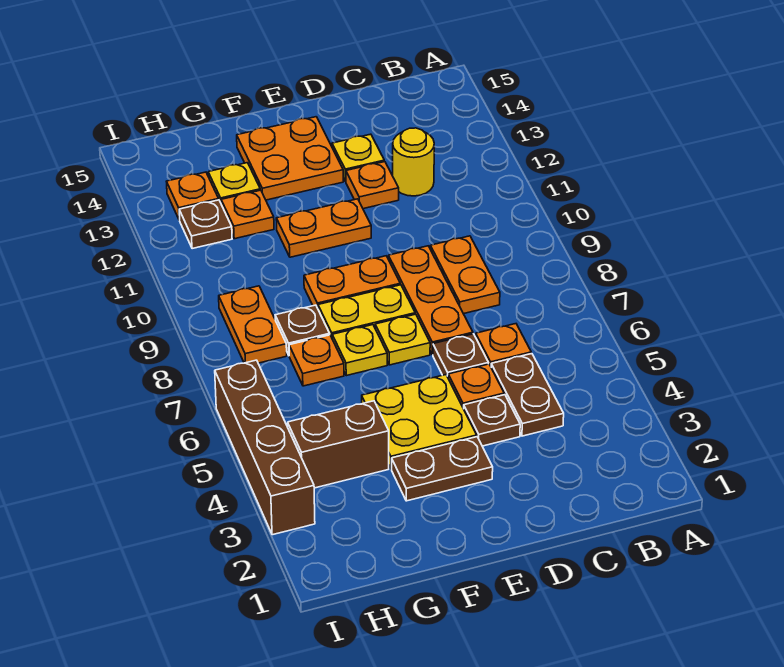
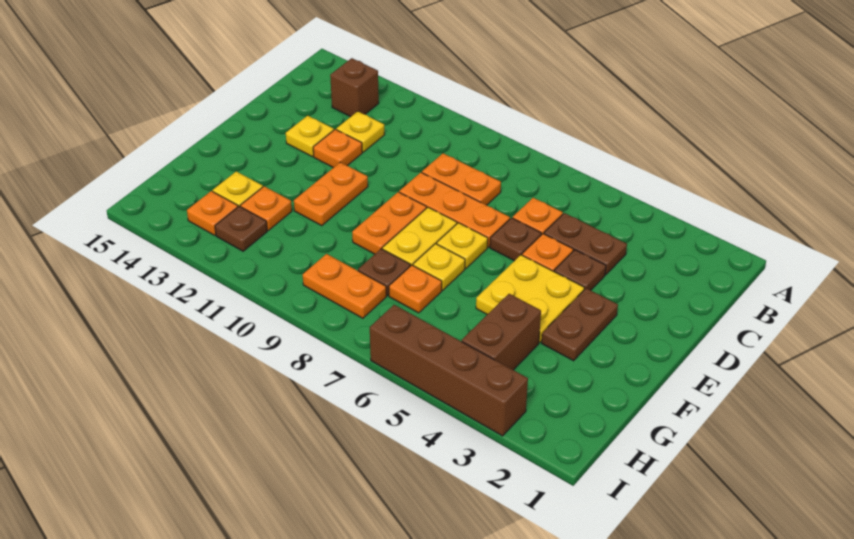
none -> brown 1x1 brick [330,58,379,117]
yellow 1x1 round brick [393,128,434,196] -> yellow 1x1 plate [336,111,385,152]
orange 2x2 plate [237,117,343,200] -> none

